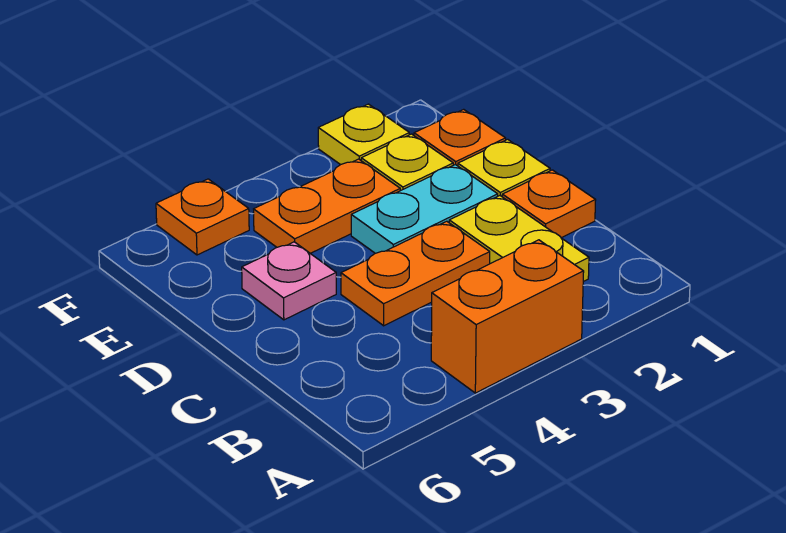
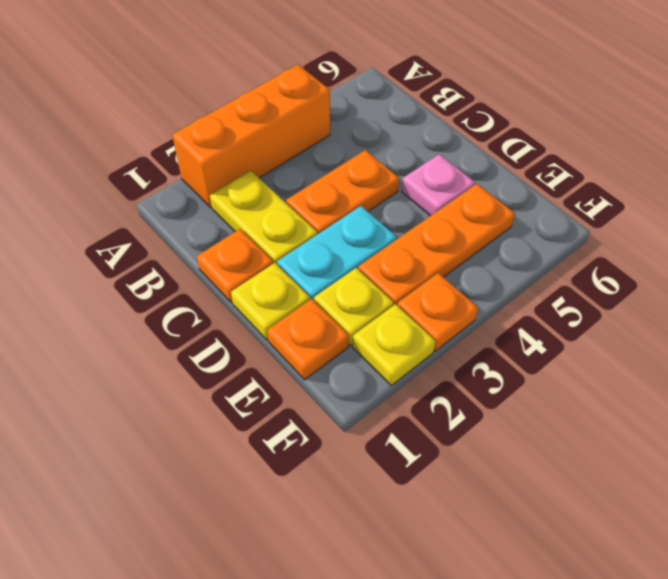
orange 1x2 brick [431,240,584,393] -> orange 1x3 brick [172,65,330,207]
orange 1x2 plate [254,159,400,253] -> orange 1x3 plate [358,184,515,305]
orange 1x1 plate [156,179,249,255] -> orange 1x1 plate moved to [397,273,478,351]

